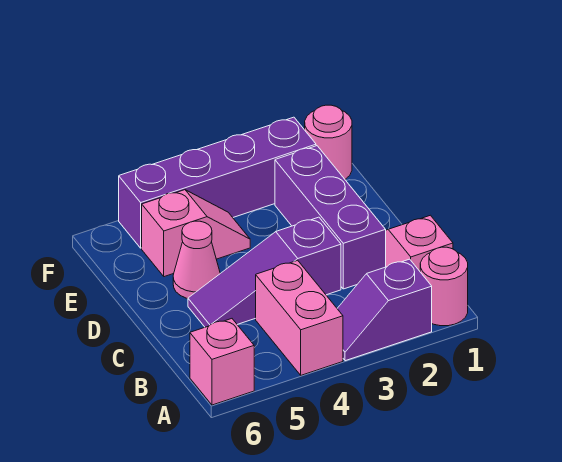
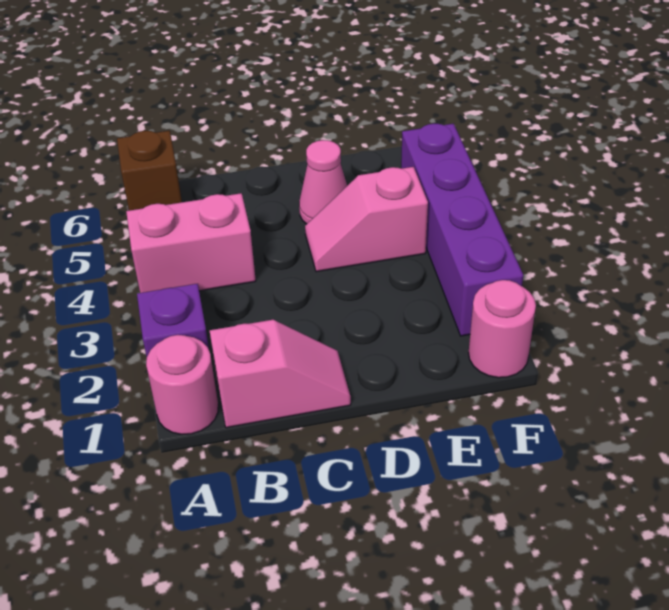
pink 1x1 brick [190,319,254,405] -> brown 1x1 brick [117,131,182,211]
purple 1x3 brick [275,146,386,289] -> none
purple 1x3 slope [188,217,341,327] -> none
pink 1x2 slope [142,190,250,277] -> pink 1x2 slope turned to [305,167,428,272]

